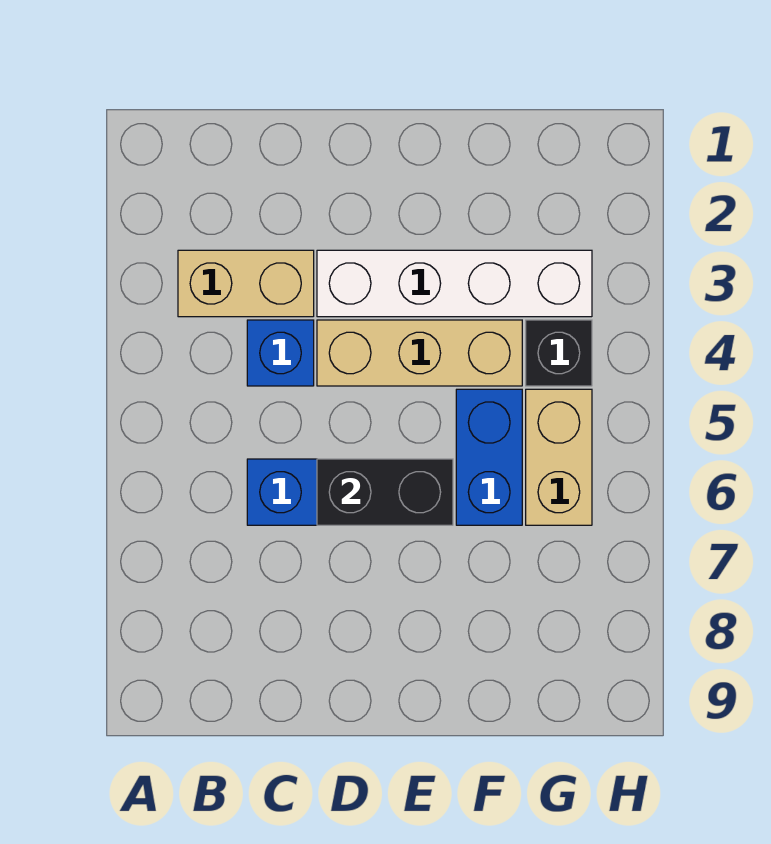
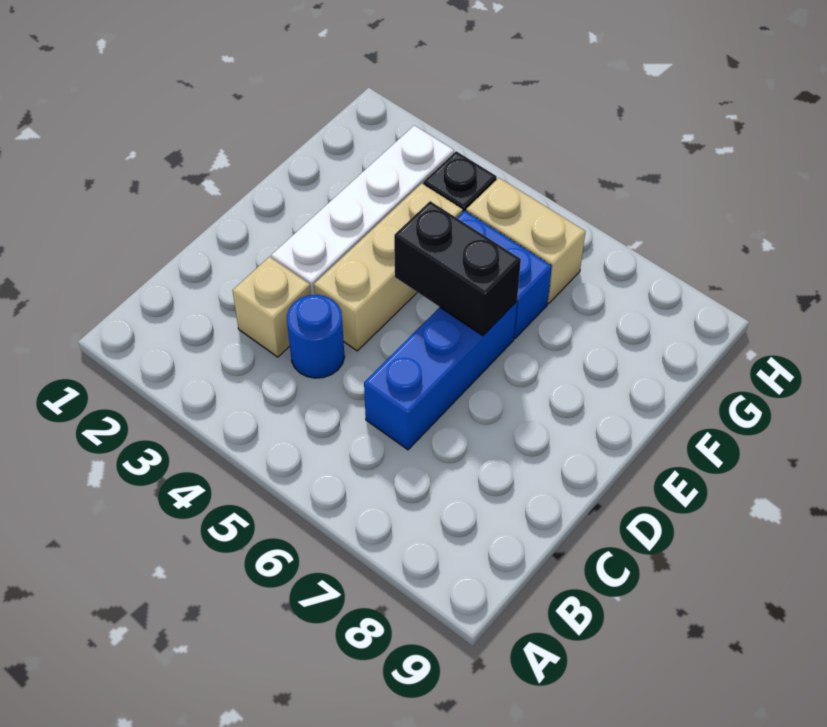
tan 1x2 brick [178,250,314,317] -> tan 1x1 brick [232,257,311,357]
blue 1x1 brick [247,320,314,386] -> blue 1x1 round brick [287,295,344,378]
black 1x2 brick [317,459,453,525] -> black 1x2 brick turned to [394,201,521,336]

